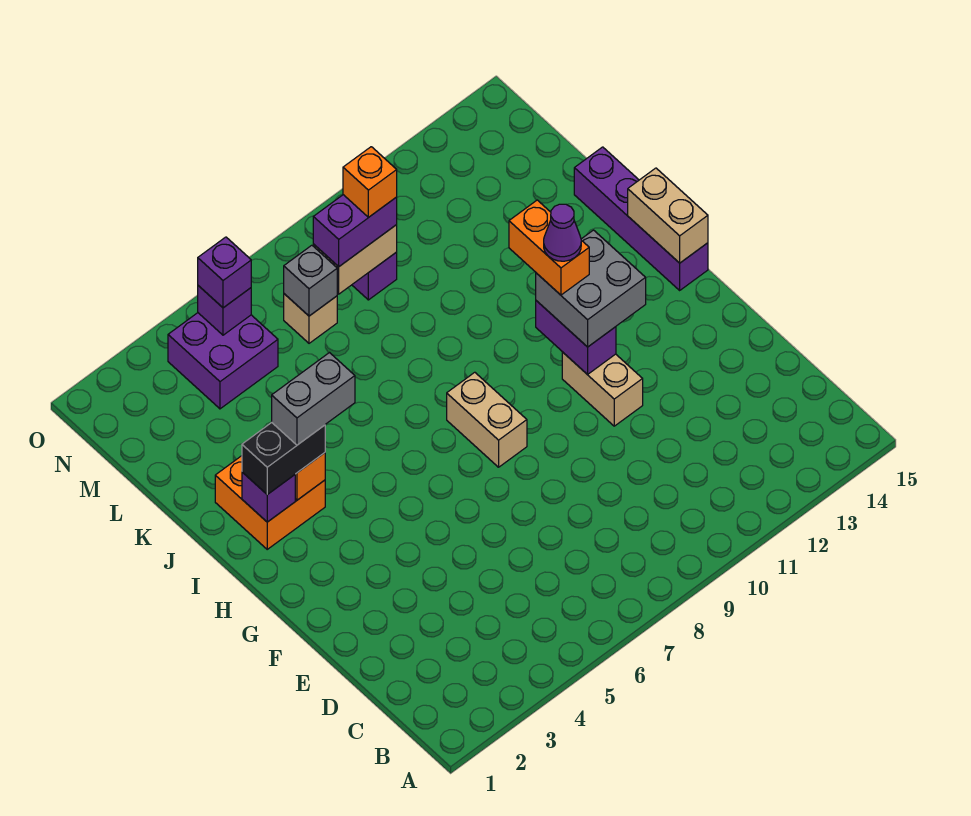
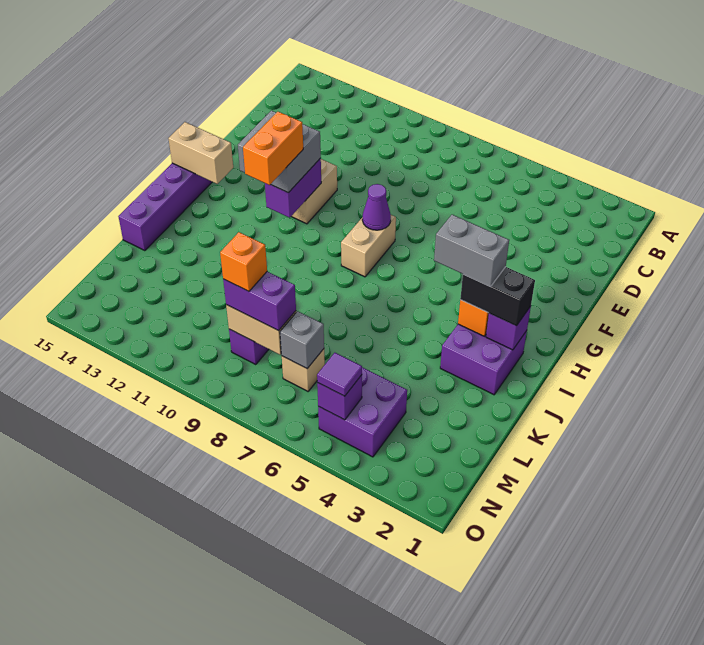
purple 1x1 cone [544,204,581,261] -> purple 1x1 cone moved to [362,184,391,230]
tan 1x2 brick [628,168,708,263] -> tan 1x2 brick turned to [168,122,233,184]
orange 2x2 brick [215,456,325,549] -> purple 2x2 brick [440,324,527,395]
purple 1x1 brick [198,237,251,308] -> purple 1x1 tile [317,353,362,396]

